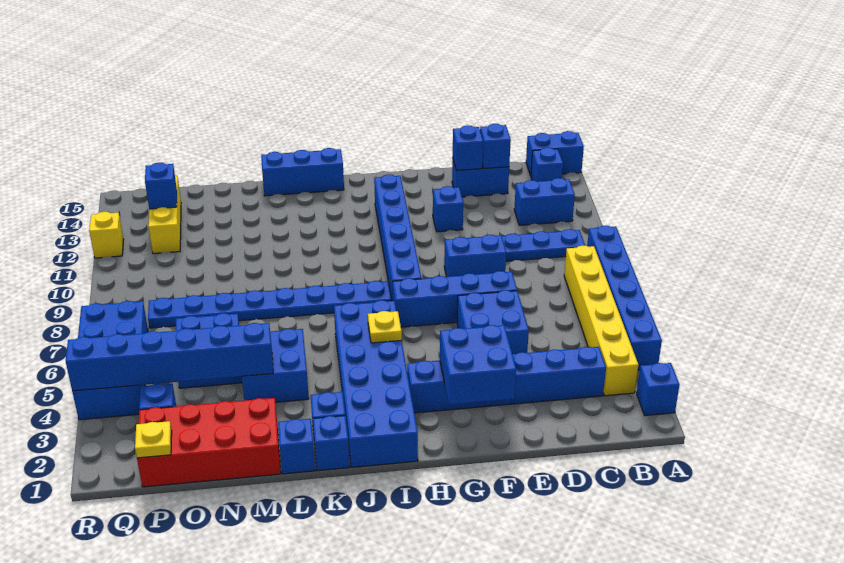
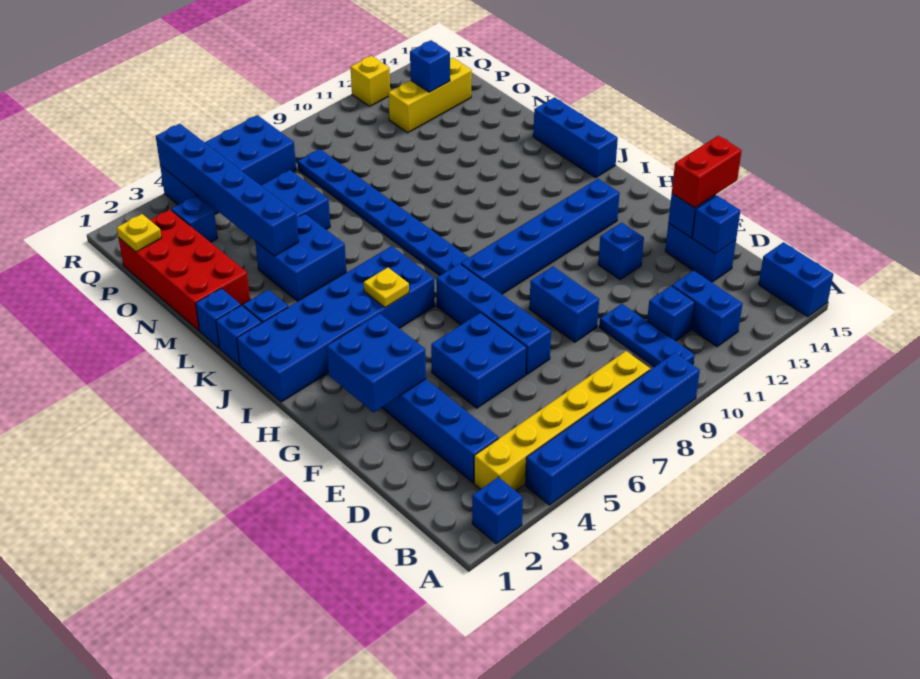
blue 1x1 brick [531,148,563,182] -> blue 1x1 brick moved to [647,286,695,341]
none -> red 1x2 brick [672,136,742,208]

